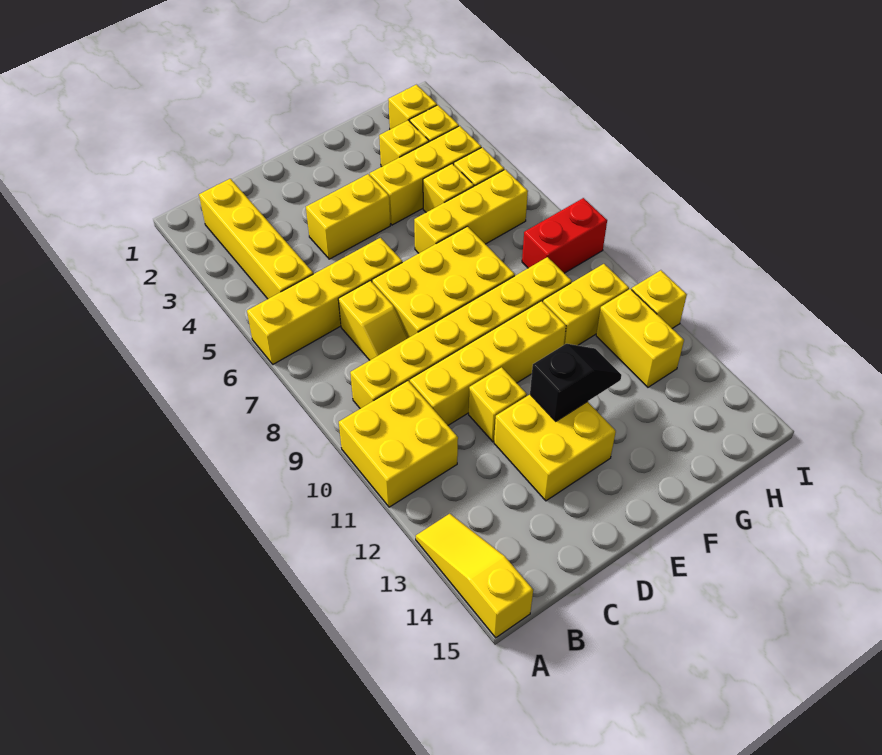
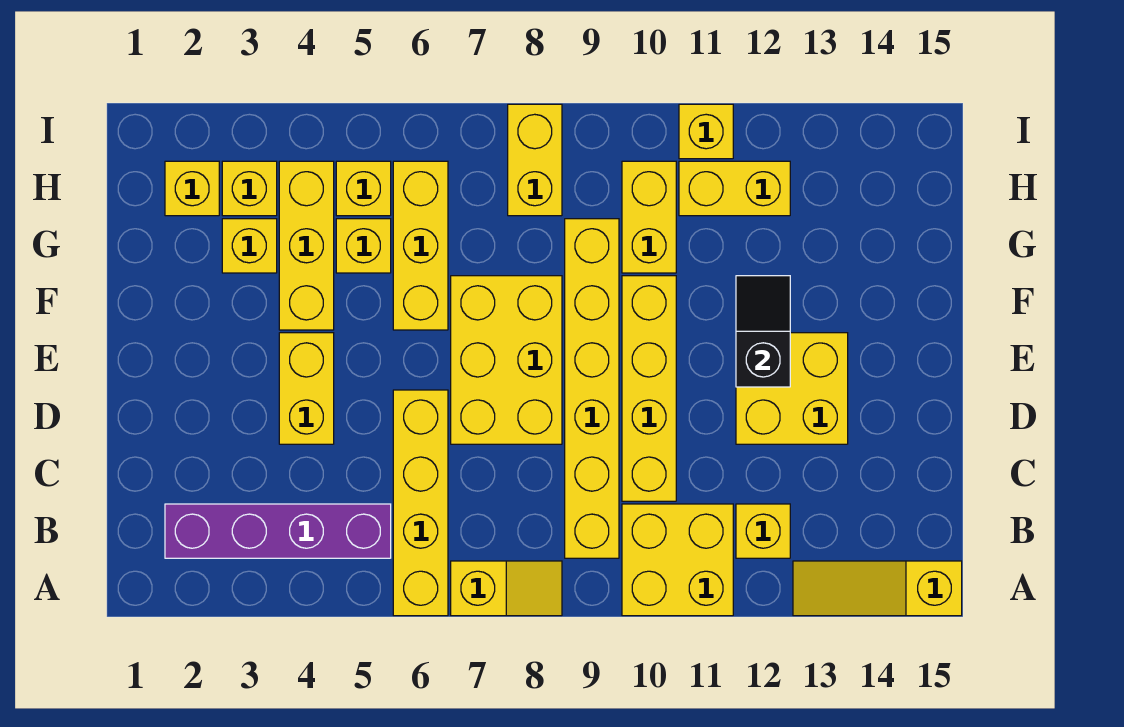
yellow 1x4 brick [199,179,313,299] -> purple 1x4 brick [165,504,391,558]
yellow 1x2 slope [338,281,409,360] -> yellow 1x2 slope moved to [451,561,562,616]
yellow 1x1 brick [469,367,527,442] -> yellow 1x1 brick moved to [736,504,790,558]
red 1x2 brick [522,198,607,273] -> yellow 1x2 brick [508,104,562,216]

